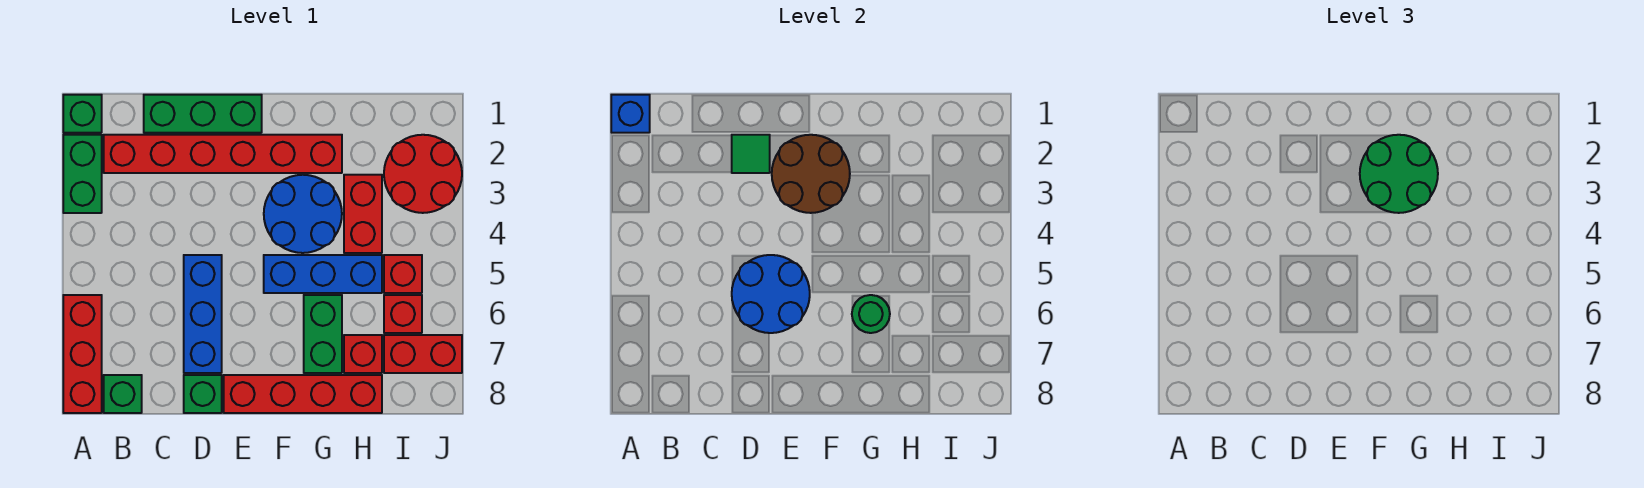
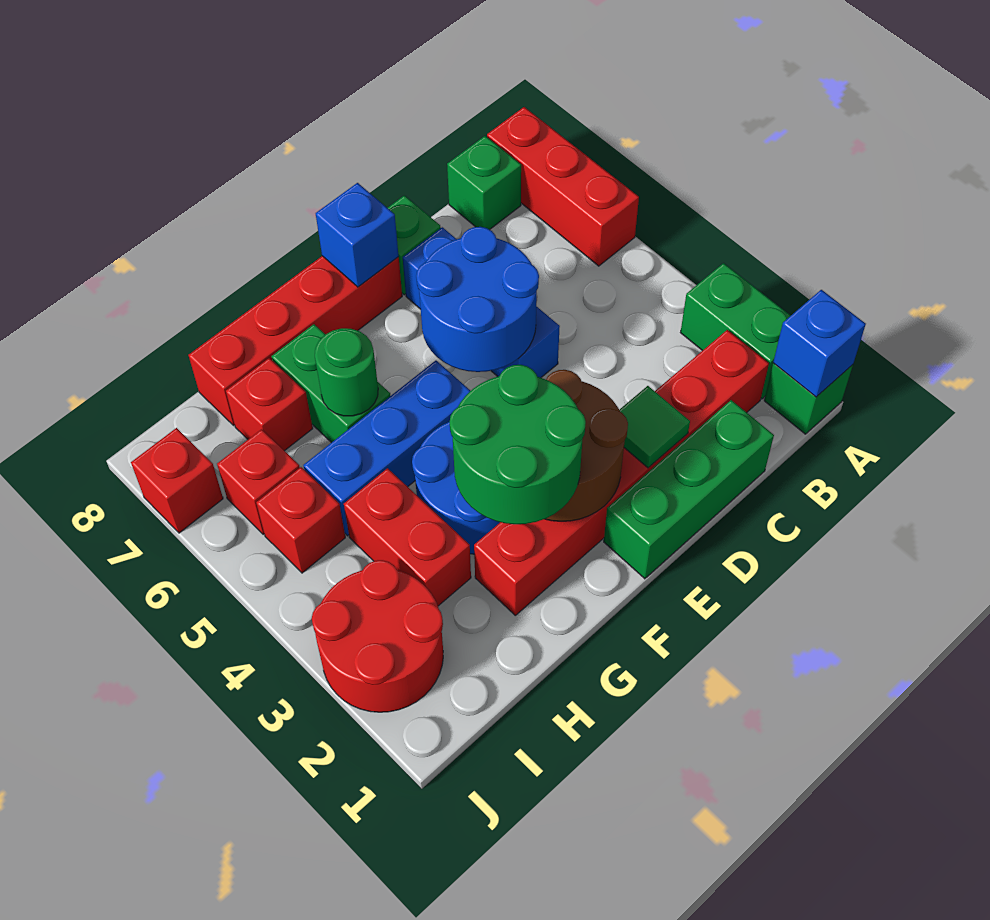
none -> blue 1x1 brick [316,183,399,287]
red 1x2 brick [384,335,462,373] -> red 1x1 brick [131,428,223,533]

